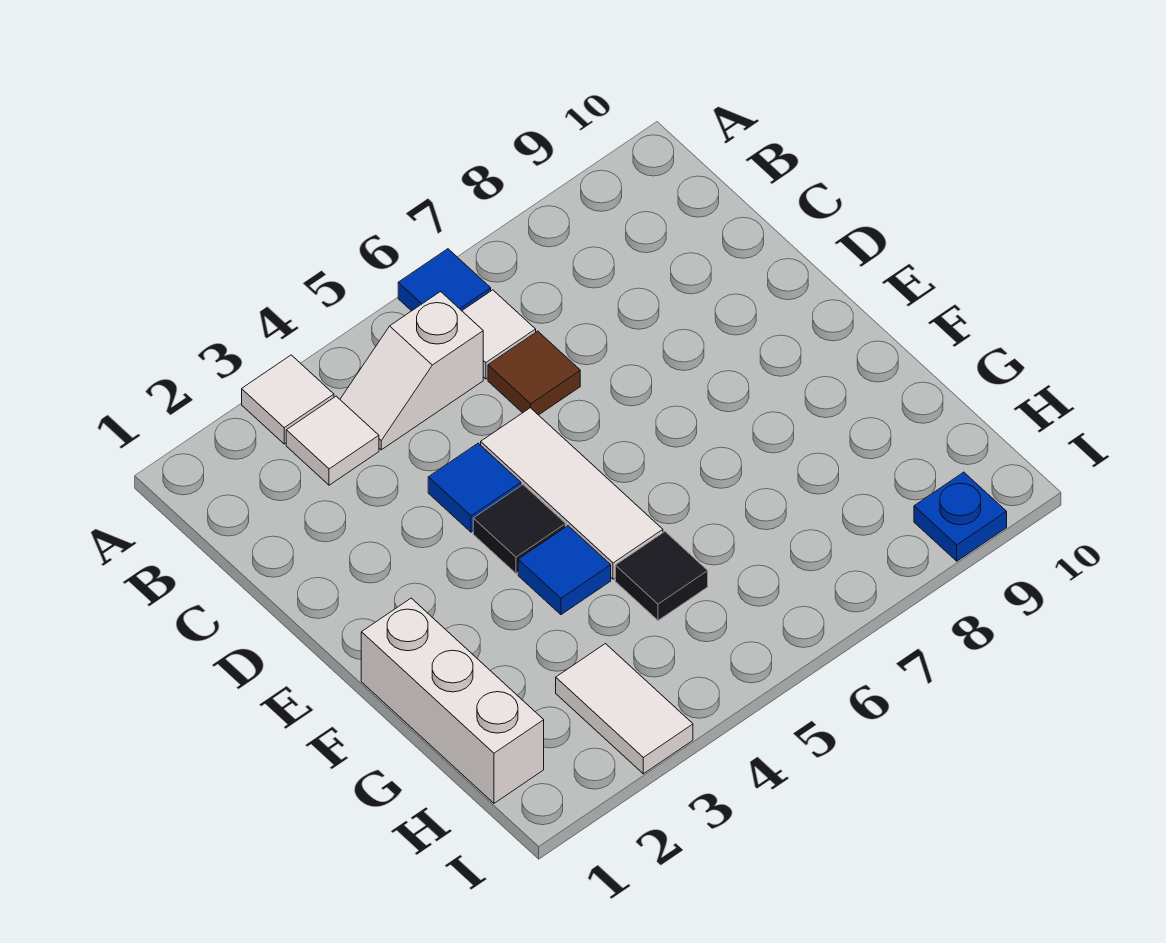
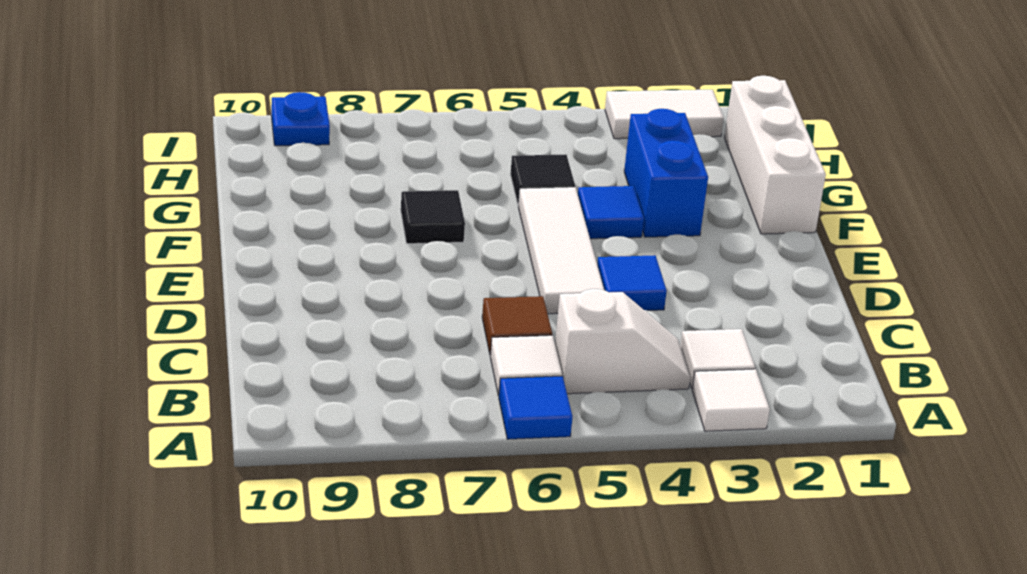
black 1x1 tile [473,485,566,573] -> black 1x1 tile moved to [401,190,465,244]
none -> blue 1x2 brick [624,109,708,237]
white 1x2 tile [556,644,693,774] -> white 1x2 tile turned to [605,90,724,139]

